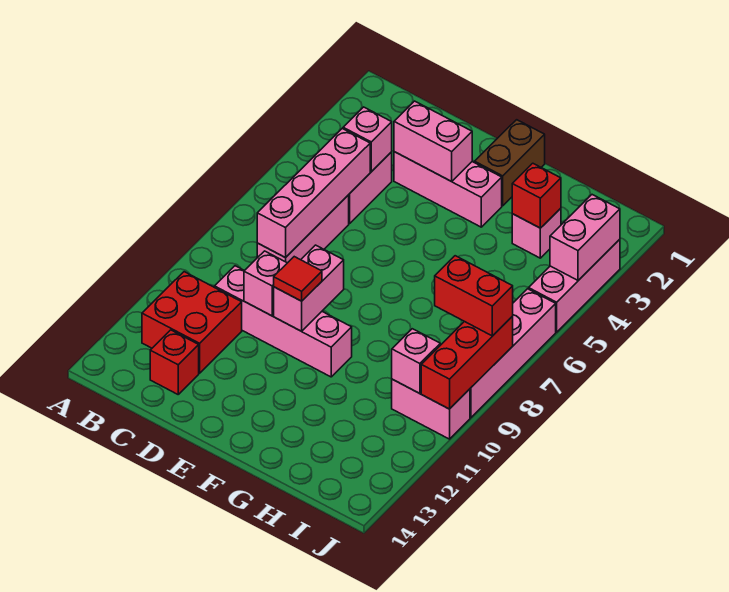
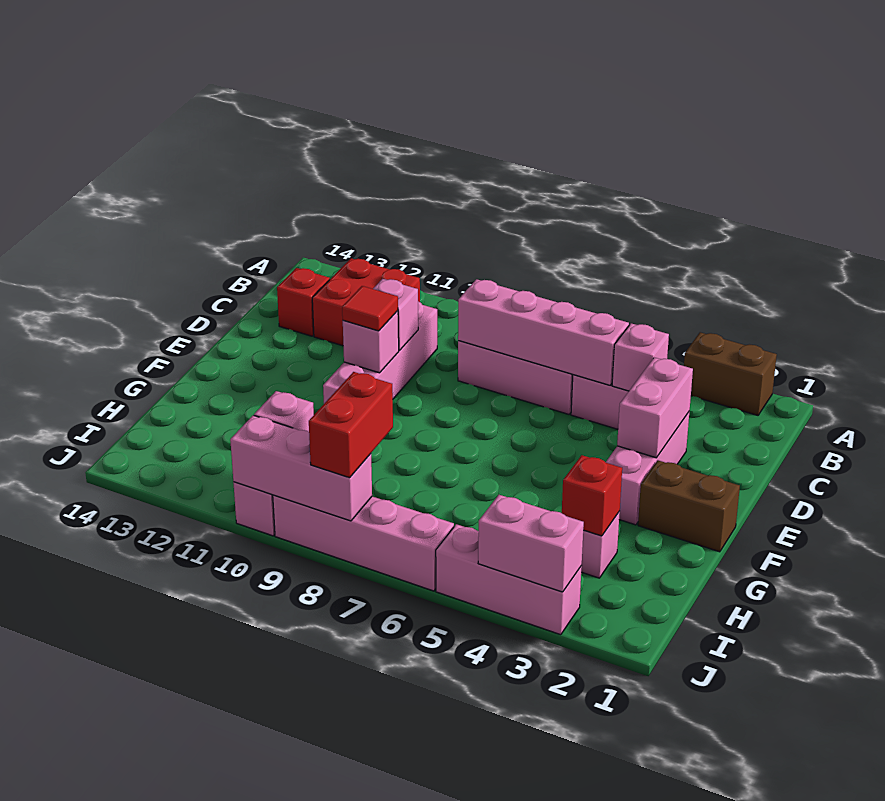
none -> brown 1x2 brick [684,332,777,415]
pink 1x2 brick [274,245,344,331] -> pink 1x1 brick [343,311,399,373]
red 1x3 brick [421,316,513,409] -> pink 1x3 brick [230,415,372,521]

